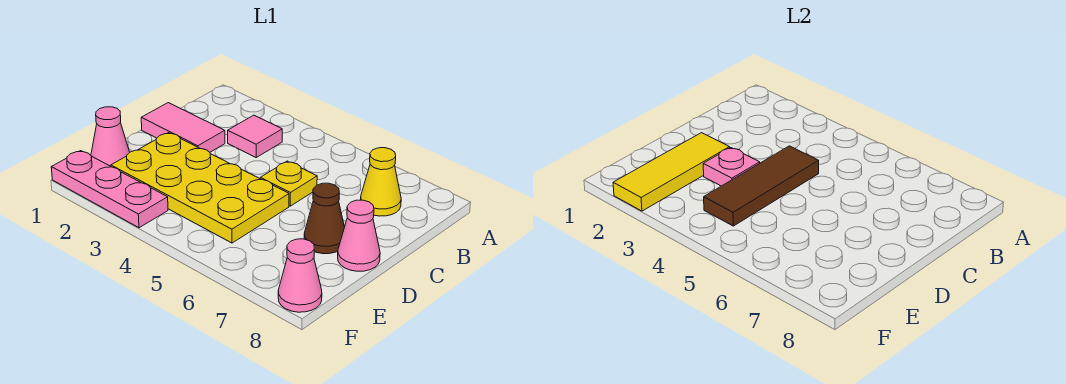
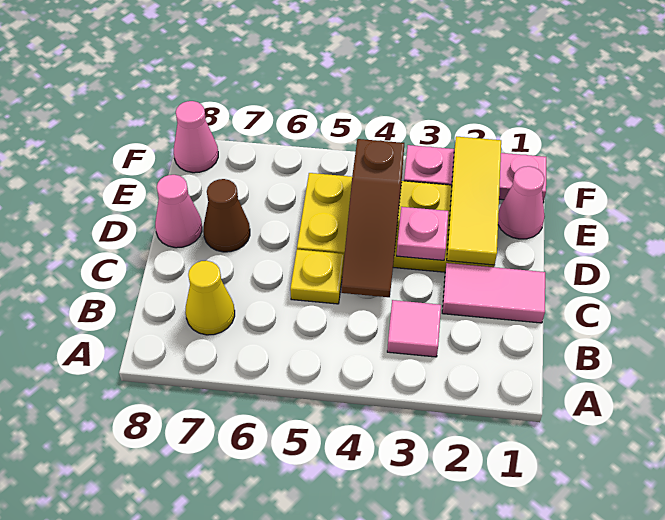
brown 1x3 tile [704,146,819,226] -> brown 1x3 slope [341,139,404,297]

